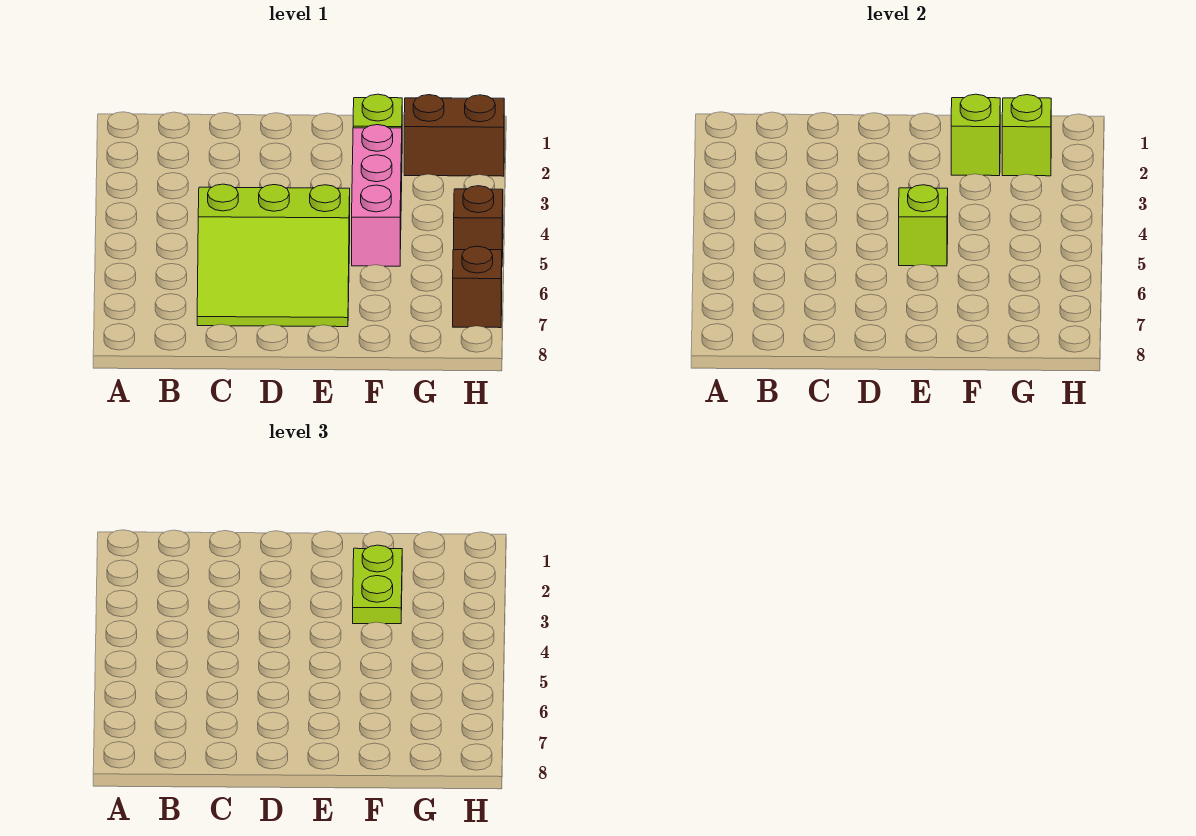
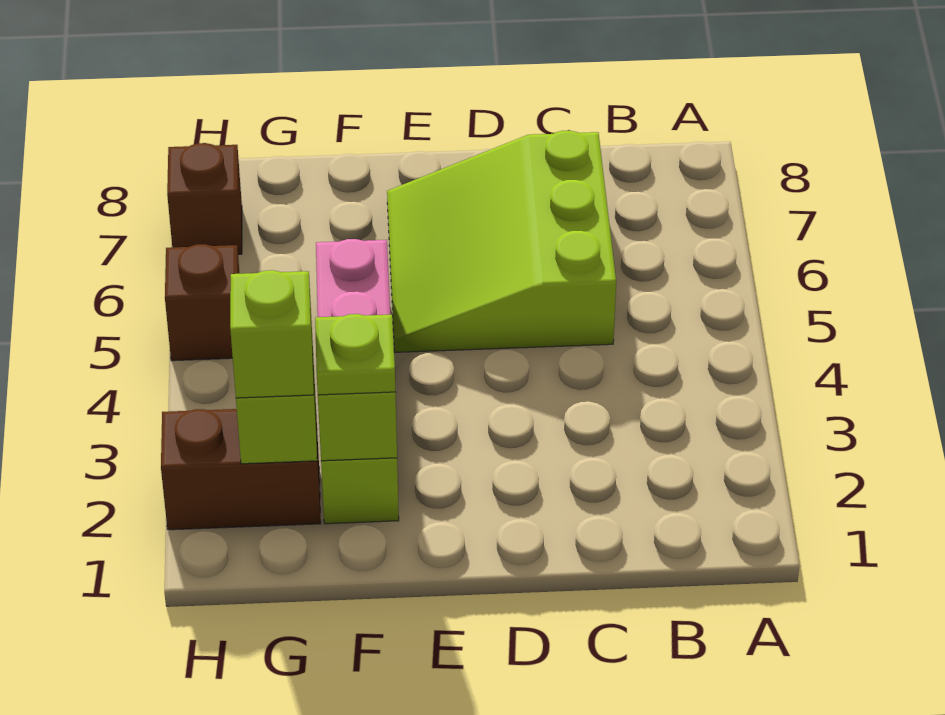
lime 3x3 slope [197,184,350,327] -> lime 3x3 slope turned to [387,131,616,352]
lime 1x1 brick [899,185,948,266] -> lime 1x1 brick moved to [230,270,314,398]
lime 1x2 plate [353,545,402,624] -> lime 1x1 plate [315,314,395,395]

